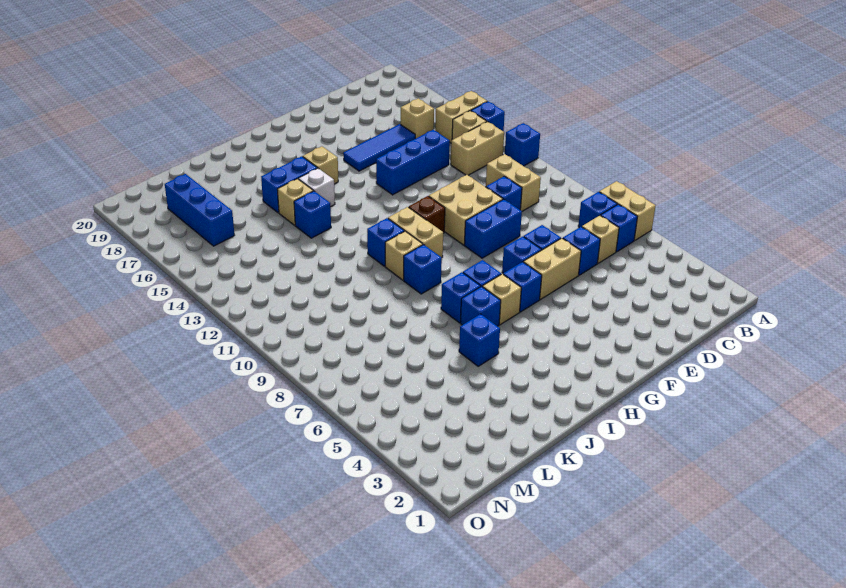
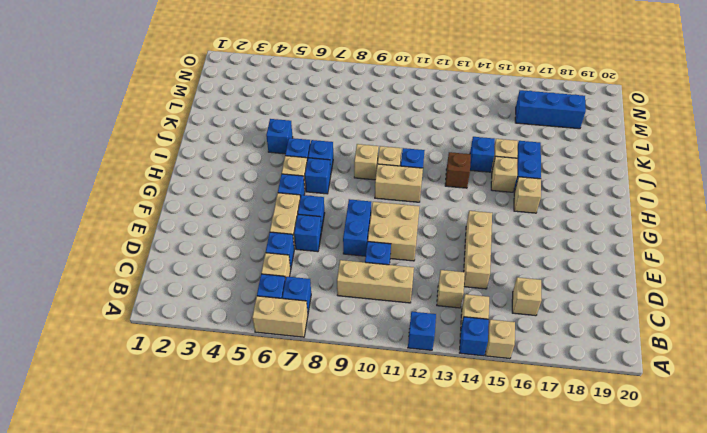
tan 1x2 brick [435,91,487,143] -> tan 1x1 brick [485,320,515,359]
tan 1x2 brick [451,122,504,175] -> tan 1x1 brick [437,270,465,308]
tan 1x2 brick [486,154,541,211] -> tan 1x3 brick [337,260,414,303]
blue 1x3 brick [376,130,450,195] -> tan 1x3 brick [464,211,492,289]
blue 1x3 tile [343,124,415,171] -> none
brown 1x1 brick [409,196,445,233] -> brown 1x1 brick moved to [445,152,471,188]
blue 1x1 brick [404,245,442,294] -> tan 1x1 brick [354,144,379,180]
white 1x1 brick [298,168,335,207] -> tan 1x1 brick [491,156,517,192]

